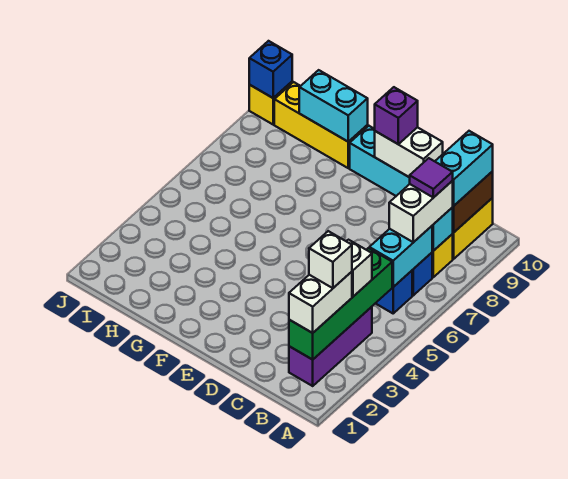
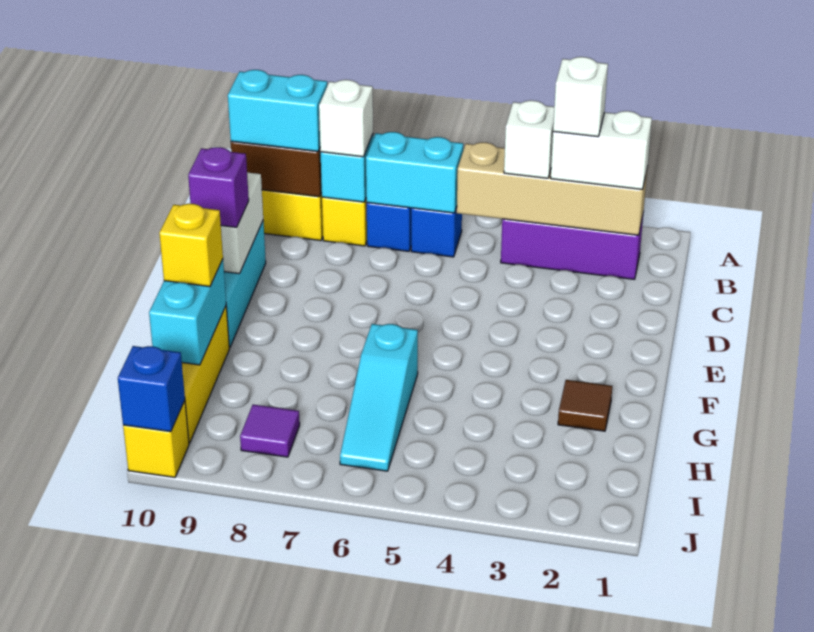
green 1x4 brick [289,248,392,360] -> tan 1x4 brick [457,142,648,235]
white 1x2 brick [389,181,453,242] -> white 1x1 brick [319,80,373,157]
purple 1x1 tile [409,158,453,198] -> purple 1x1 tile moved to [240,405,300,457]
none -> brown 1x1 tile [558,380,612,431]
none -> cyan 1x3 slope [340,324,418,471]
none -> yellow 1x1 brick [159,204,223,287]

